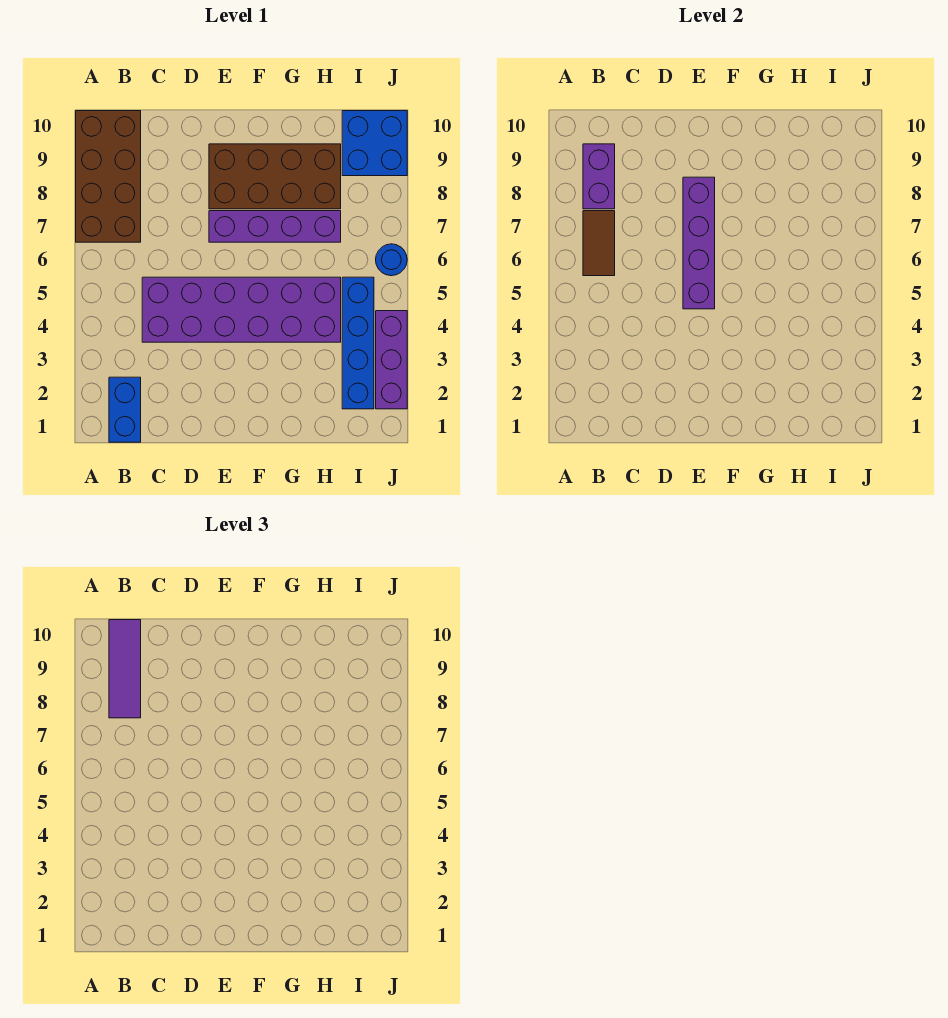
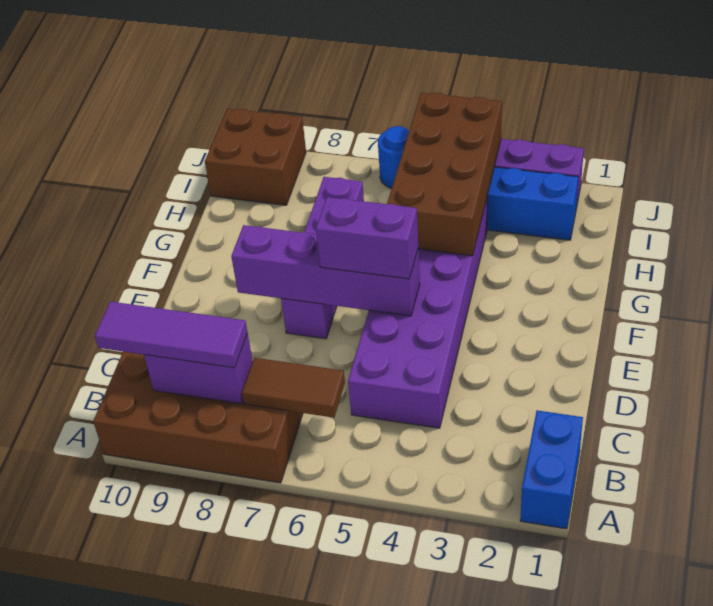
blue 1x2 brick [109,377,141,442] -> blue 1x2 brick turned to [520,410,583,529]
none -> purple 1x2 brick [316,197,418,279]
brown 2x4 brick [209,144,341,209] -> brown 2x4 brick moved to [387,93,502,256]
blue 2x2 brick [342,111,407,176] -> brown 2x2 brick [205,109,306,205]

